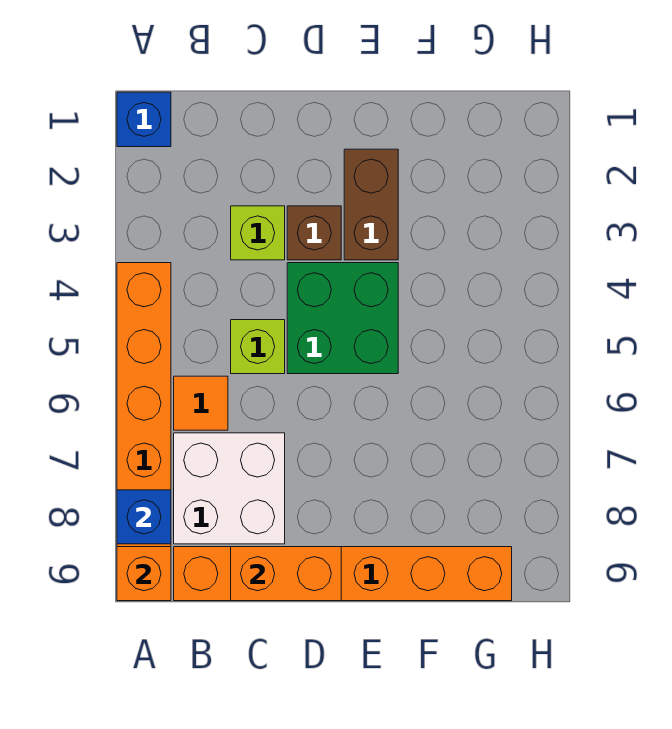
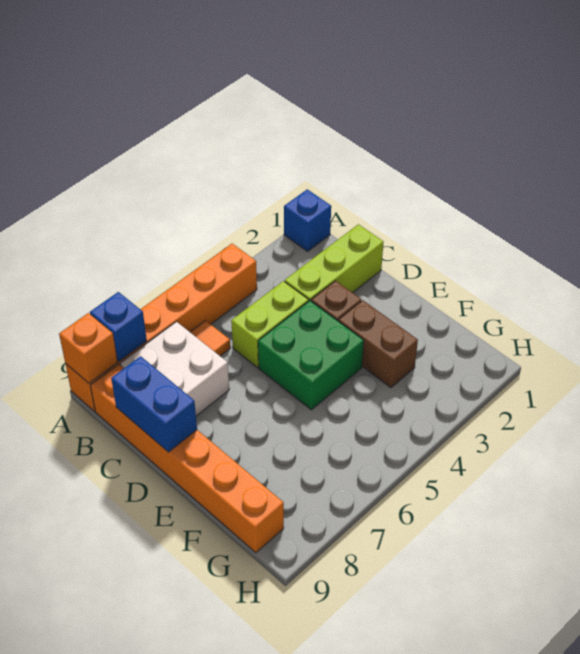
lime 1x1 brick [231,206,285,260] -> lime 1x3 brick [285,224,383,301]
lime 1x1 brick [231,320,285,374] -> lime 1x2 brick [231,281,309,368]
orange 1x2 brick [231,547,341,601] -> blue 1x2 brick [111,356,197,452]
brown 1x2 brick [344,149,398,260] -> brown 1x2 brick turned to [338,300,418,388]

